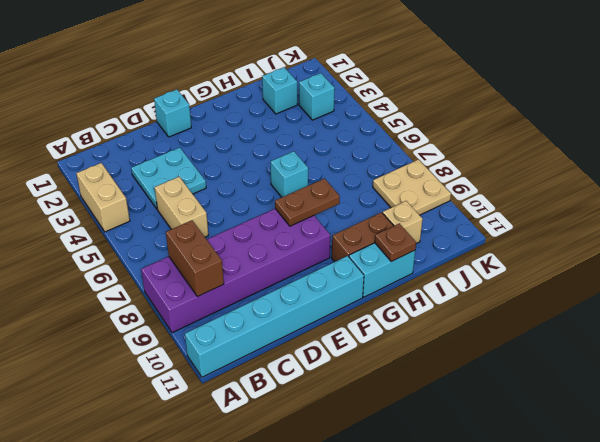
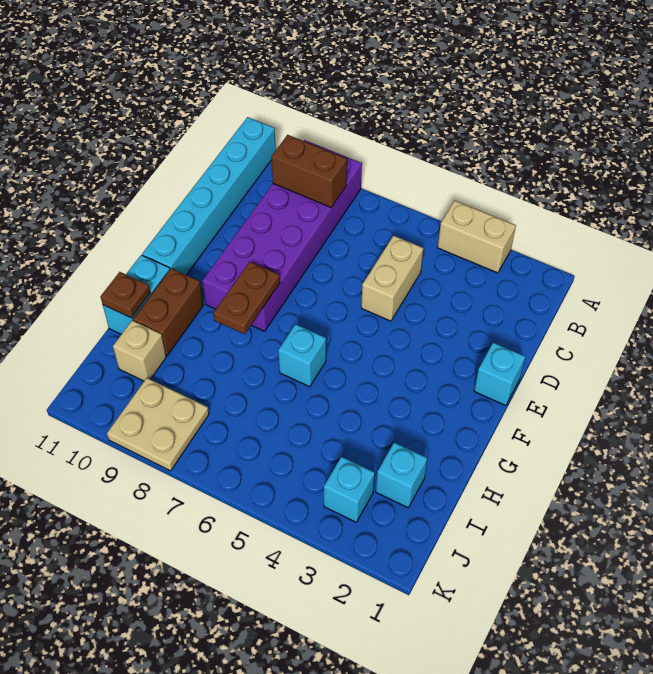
cyan 2x2 plate [131,147,206,209] -> none
tan 1x2 brick [155,177,208,237] -> tan 1x2 brick turned to [361,235,423,321]

